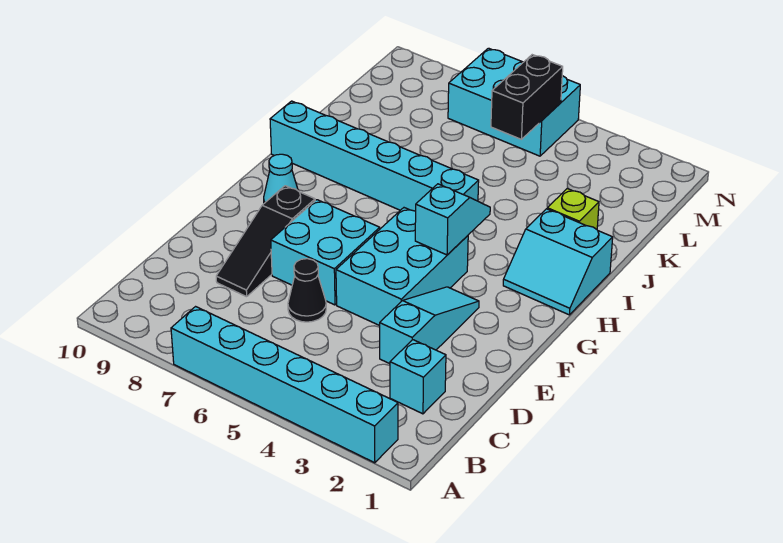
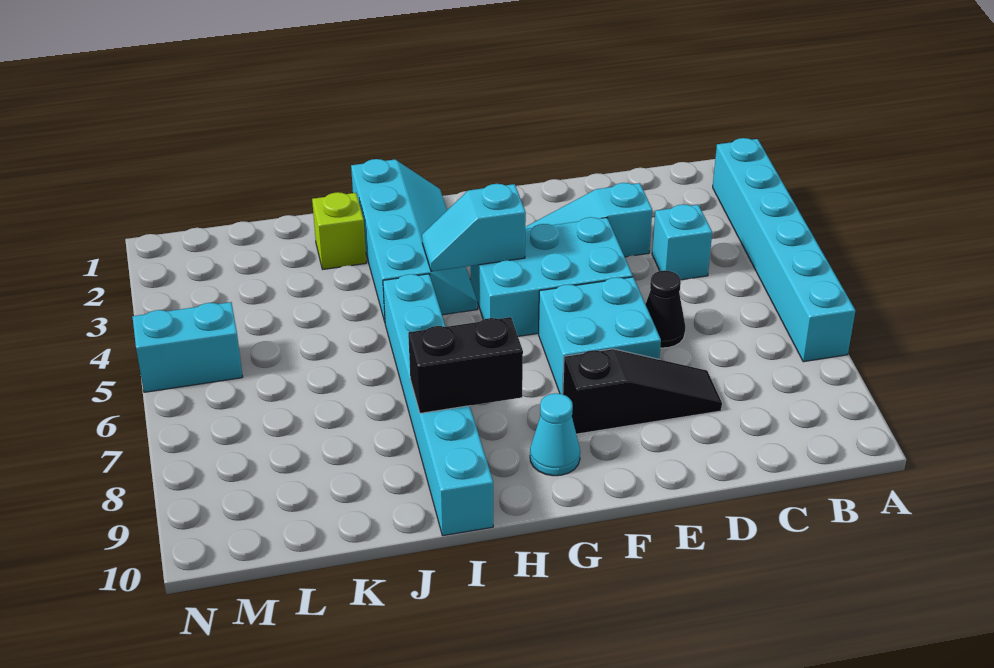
cyan 1x1 brick [390,340,446,414] -> cyan 1x1 brick moved to [652,204,712,280]
cyan 2x2 slope [503,209,613,315] -> cyan 2x4 slope [351,159,478,321]
black 1x2 brick [491,55,563,139] -> black 1x2 brick moved to [408,317,523,413]
cyan 2x3 brick [448,48,580,156] -> cyan 1x2 brick [132,302,243,392]

